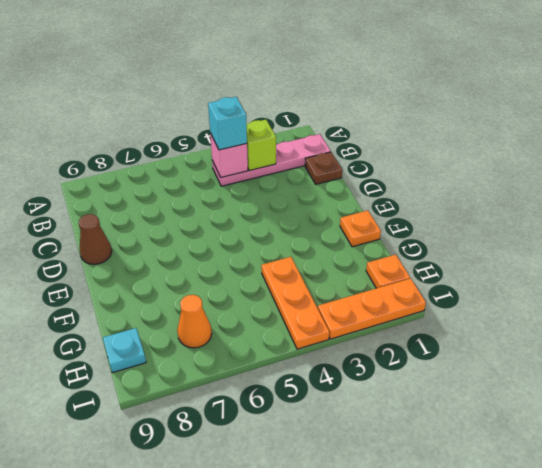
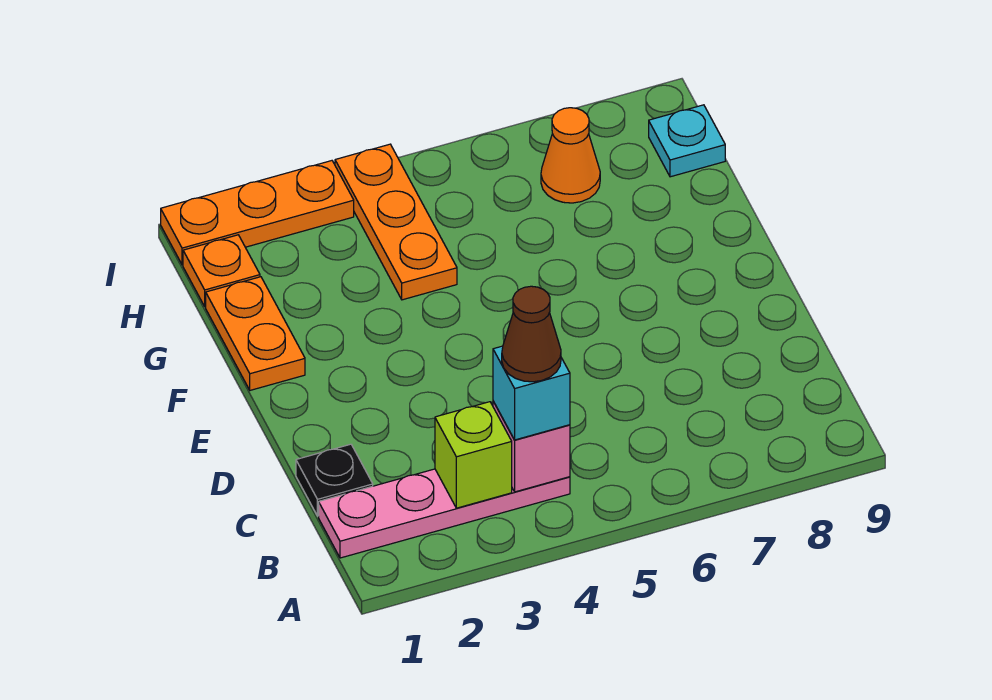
brown 1x1 plate [305,152,342,184] -> black 1x1 plate [296,444,373,516]
brown 1x1 cone [79,214,112,264] -> brown 1x1 cone moved to [502,286,561,382]
orange 1x1 plate [340,210,381,247] -> orange 1x2 plate [206,277,305,390]

